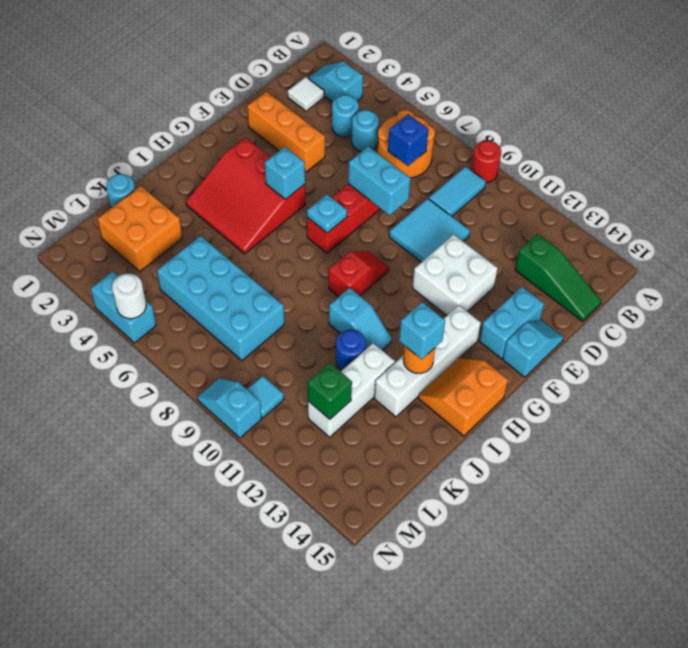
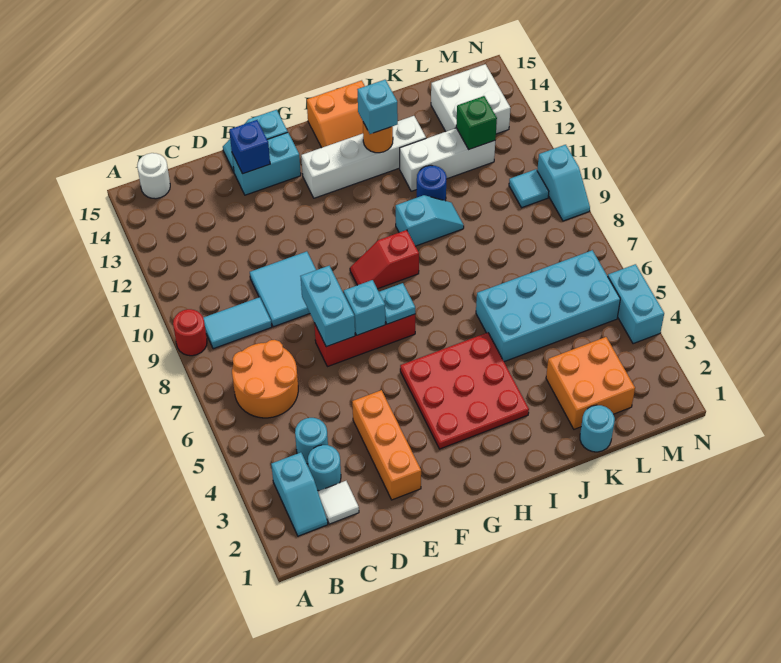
cyan 1x1 round brick [352,110,379,152] -> cyan 1x1 round brick moved to [308,445,341,491]
blue 1x1 brick [388,114,429,166] -> blue 1x1 brick moved to [229,120,270,174]
green 1x3 slope [515,234,601,321] -> none
white 2x2 brick [412,234,498,315] -> white 2x2 brick moved to [431,64,511,134]
red 3x3 slope [186,137,305,254] -> red 3x3 plate [400,333,529,449]
cyan 1x1 brick [265,147,305,199] -> cyan 1x1 brick moved to [344,280,385,335]
cyan 1x2 slope [329,288,392,350] -> cyan 1x2 slope turned to [396,195,464,246]
cyan 2x4 brick [157,236,284,361] -> cyan 2x4 brick turned to [476,250,620,362]
white 1x1 round brick [112,274,146,319] -> white 1x1 round brick moved to [137,153,170,199]

